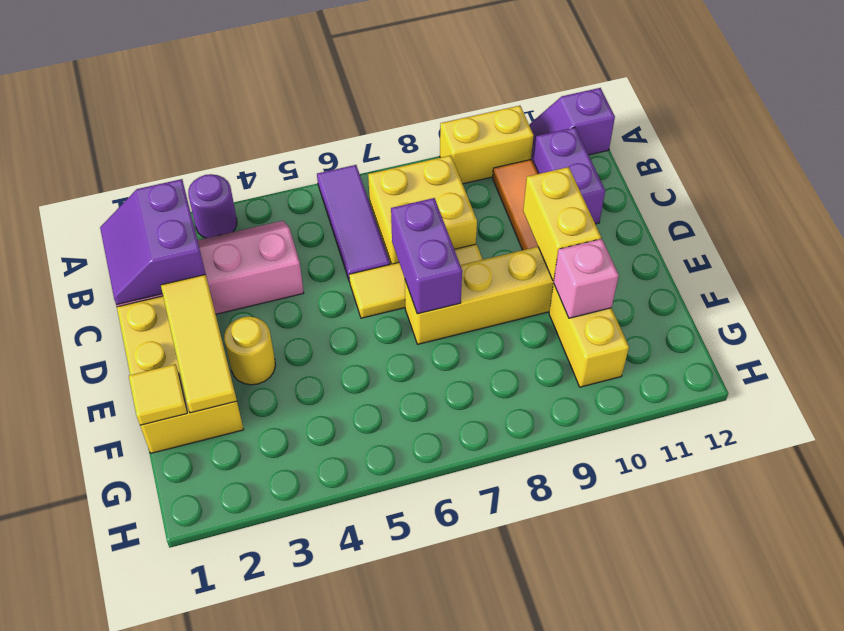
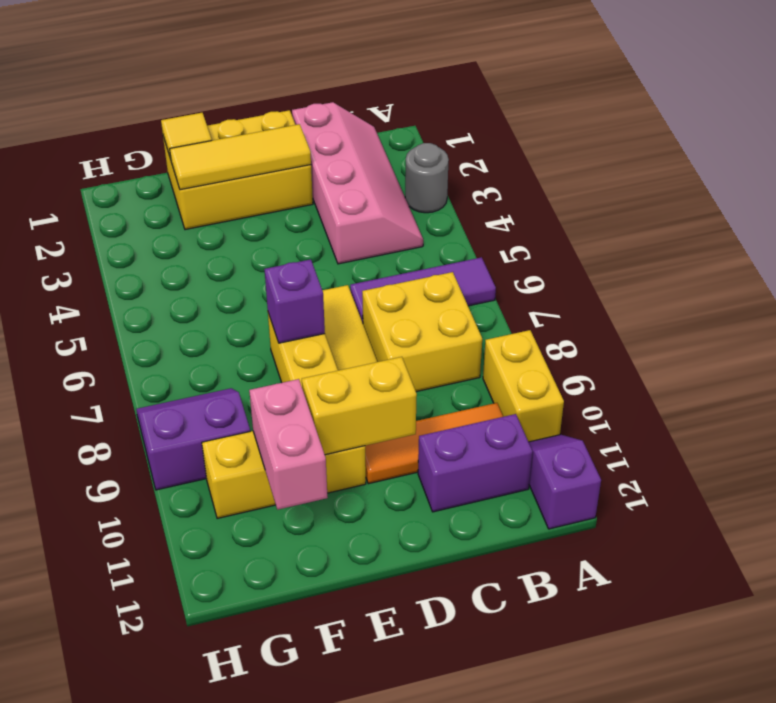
purple 1x1 round brick [188,174,237,238] -> grey 1x1 round brick [405,143,449,213]
purple 2x2 slope [100,179,205,305] -> purple 2x2 slope moved to [136,388,250,490]
purple 1x2 brick [391,198,462,314] -> purple 1x1 brick [264,259,325,343]
yellow 1x1 round brick [224,317,275,385] -> none
pink 1x1 brick [554,239,619,318] -> pink 1x2 brick [249,379,328,510]

